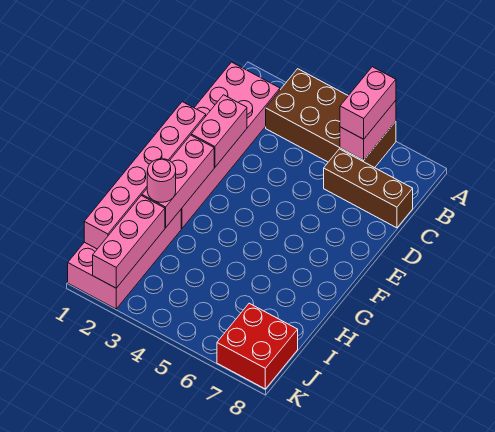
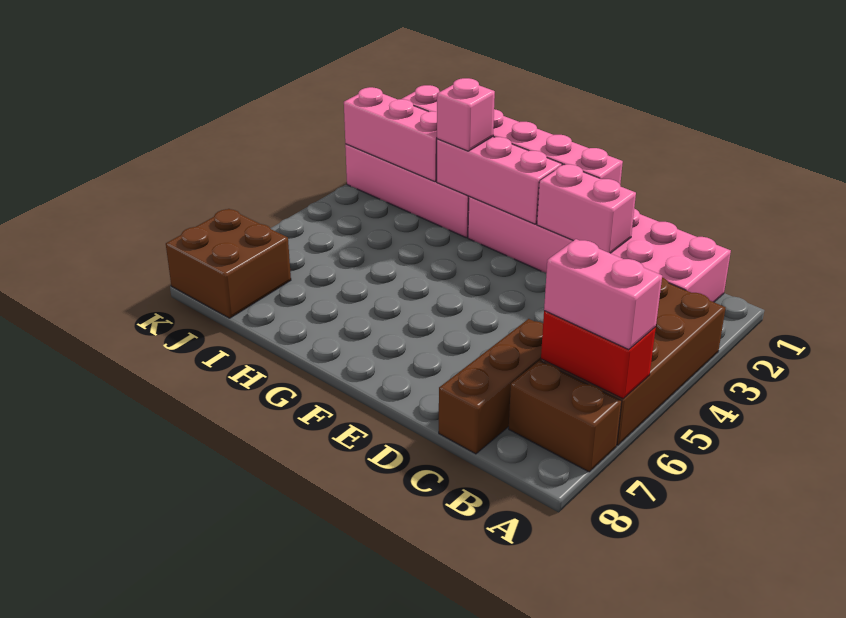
pink 1x2 brick [340,101,396,160] -> red 1x2 brick [541,311,656,399]
none -> brown 1x2 brick [509,361,622,472]
pink 1x1 round brick [147,159,176,202] -> pink 1x1 brick [437,78,495,151]
red 2x2 brick [217,303,298,389] -> brown 2x2 brick [166,209,291,318]

